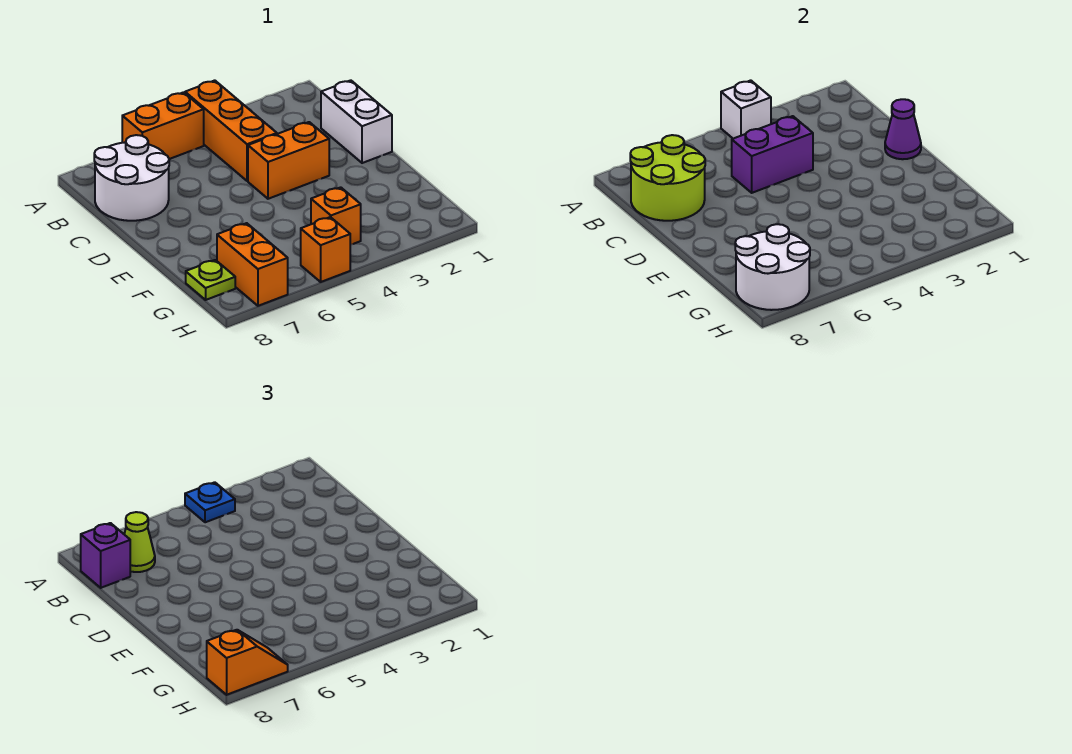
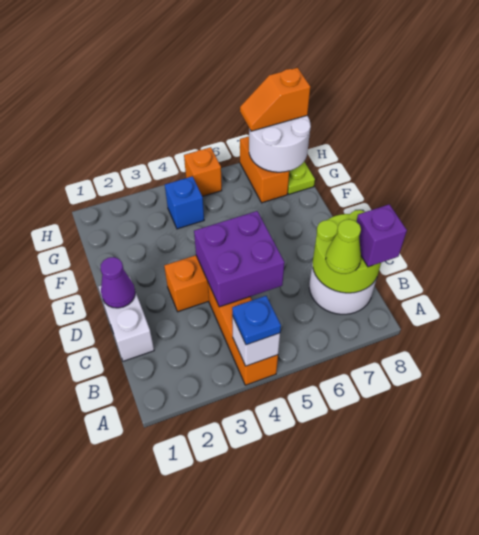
orange 1x2 brick [122,92,204,159] -> none
purple 1x2 brick [732,116,813,193] -> purple 2x2 brick [194,211,285,307]
orange 1x1 brick [311,187,361,245] -> blue 1x1 brick [165,176,204,229]

